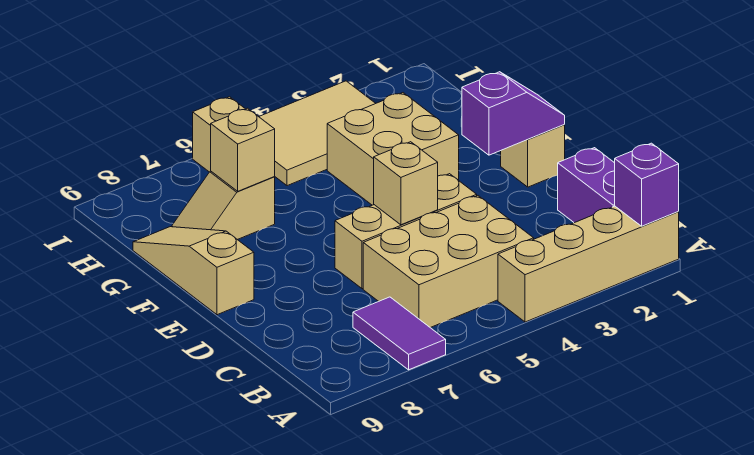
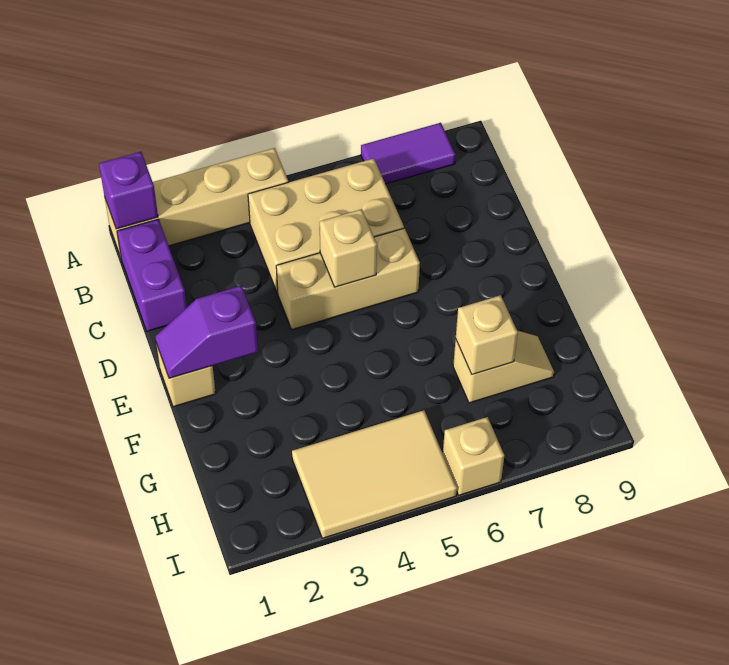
purple 1x2 tile [353,297,446,370] -> purple 1x2 tile turned to [361,123,456,184]
tan 1x3 slope [133,227,254,315] -> none
tan 2x2 brick [327,93,459,205] -> none

